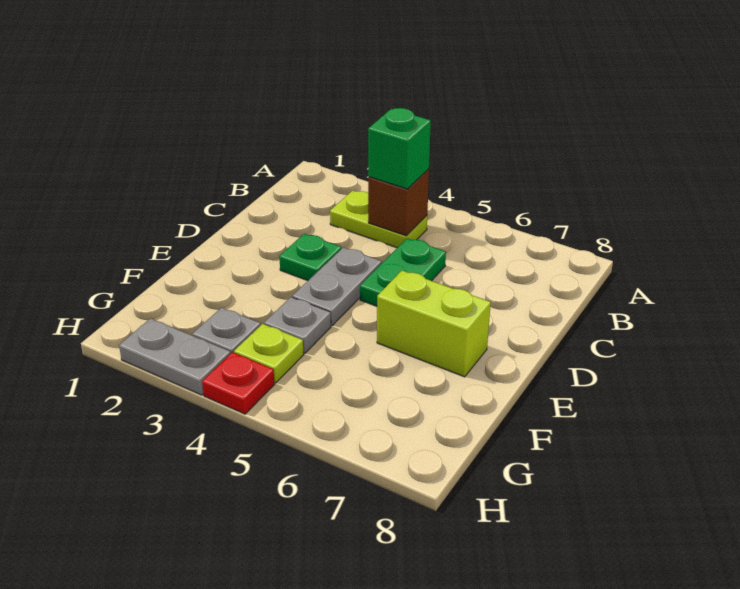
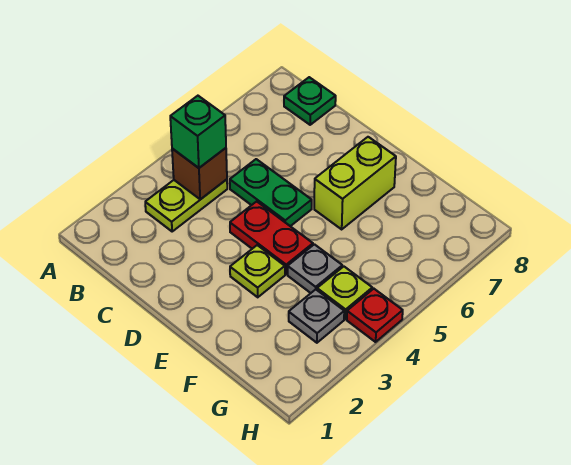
green 1x1 plate [279,234,341,281] -> green 1x1 plate moved to [284,77,336,125]
grey 1x2 plate [292,248,382,325] -> red 1x2 plate [230,201,313,274]
none -> lime 1x1 plate [230,245,285,297]
grey 1x2 plate [119,318,231,395] -> none

